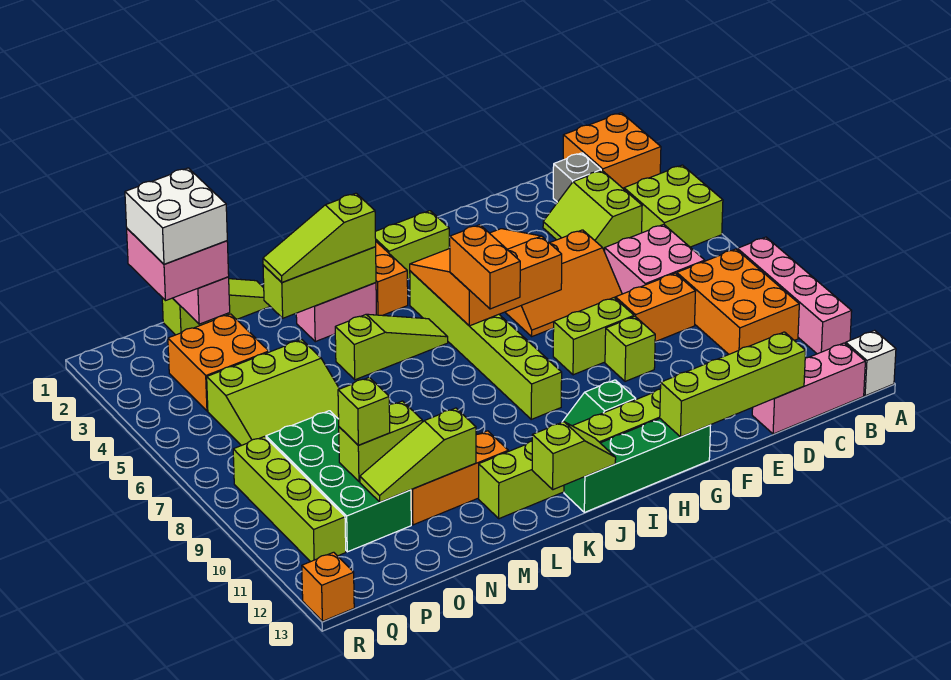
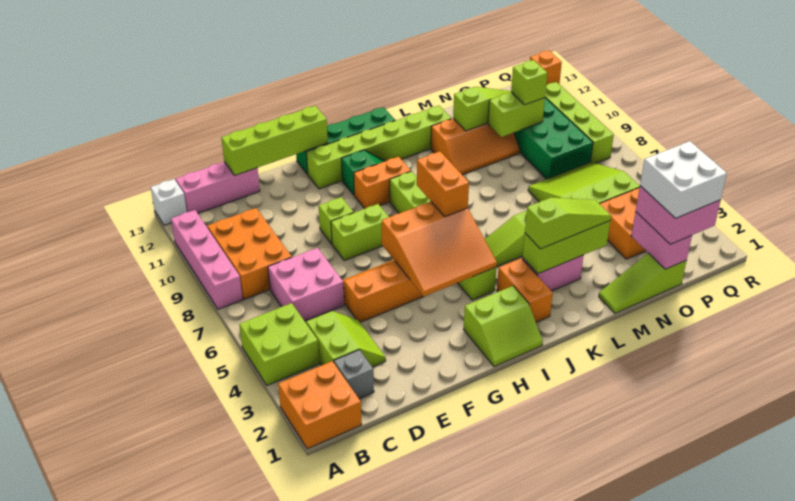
orange 1x2 brick [616,273,696,342] -> orange 1x2 brick moved to [354,157,411,209]
lime 1x2 slope [532,422,616,490] -> none

